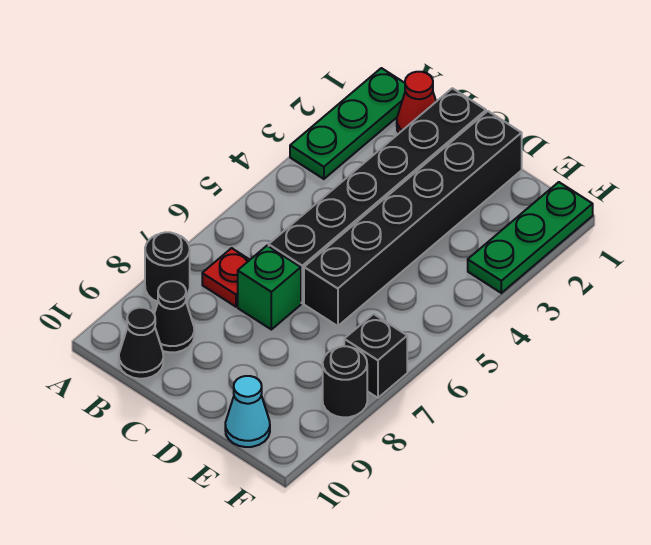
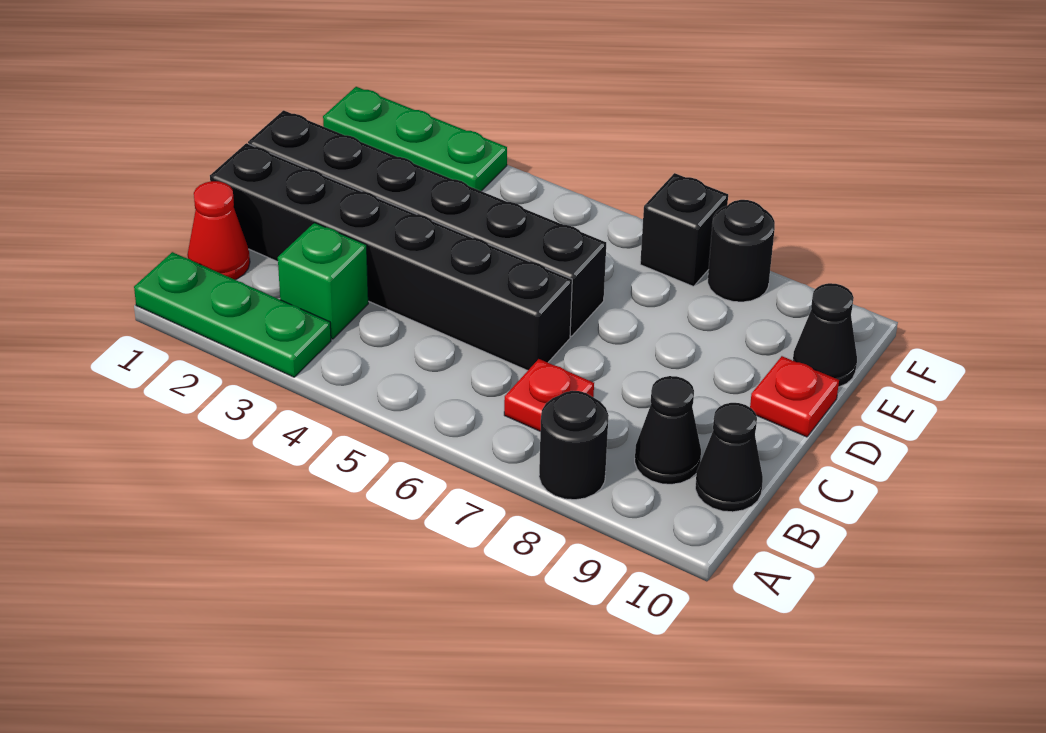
green 1x1 brick [238,246,301,329] -> green 1x1 brick moved to [278,223,368,339]
none -> red 1x1 plate [750,356,839,437]
cyan 1x1 cone [225,376,270,447] -> black 1x1 cone [793,283,857,387]

